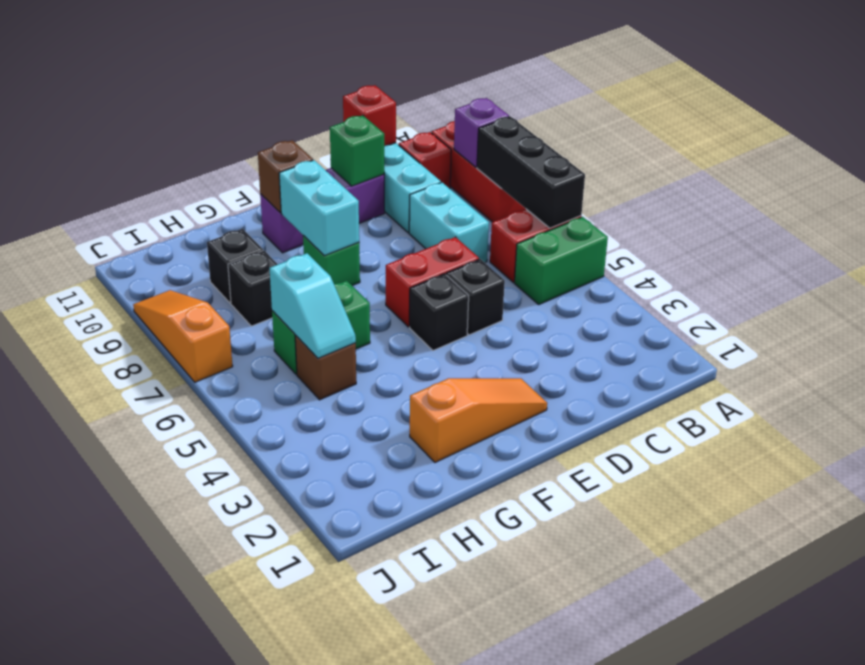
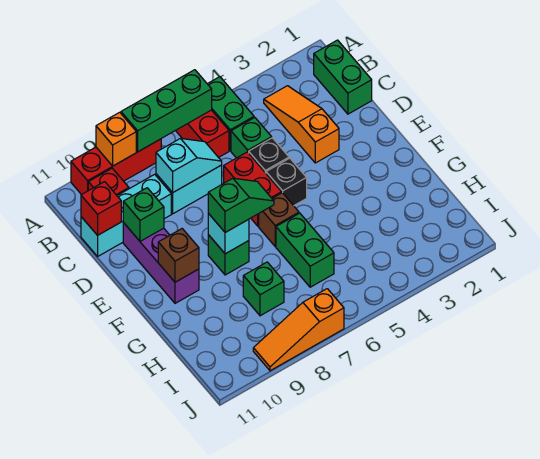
black 1x3 brick [477,116,585,228] -> green 1x3 brick [121,70,212,152]
purple 1x1 brick [454,98,509,167] -> orange 1x1 brick [96,112,136,166]
none -> green 1x2 brick [314,40,372,114]
none -> green 1x1 brick [231,118,272,158]
orange 1x3 slope [410,378,547,462] -> orange 1x3 slope moved to [264,86,339,163]
none -> green 1x2 slope [208,178,274,232]
cyan 1x2 brick [279,160,359,256] -> cyan 1x1 brick [208,214,249,254]
brown 1x1 brick [295,335,356,400] -> brown 1x1 brick moved to [259,193,299,246]
cyan 1x2 slope [269,253,356,358] -> cyan 1x2 slope moved to [156,139,222,193]
black 1x1 brick [228,251,278,326] -> green 1x1 brick [243,262,284,316]
black 1x1 brick [207,229,263,303] -> none

